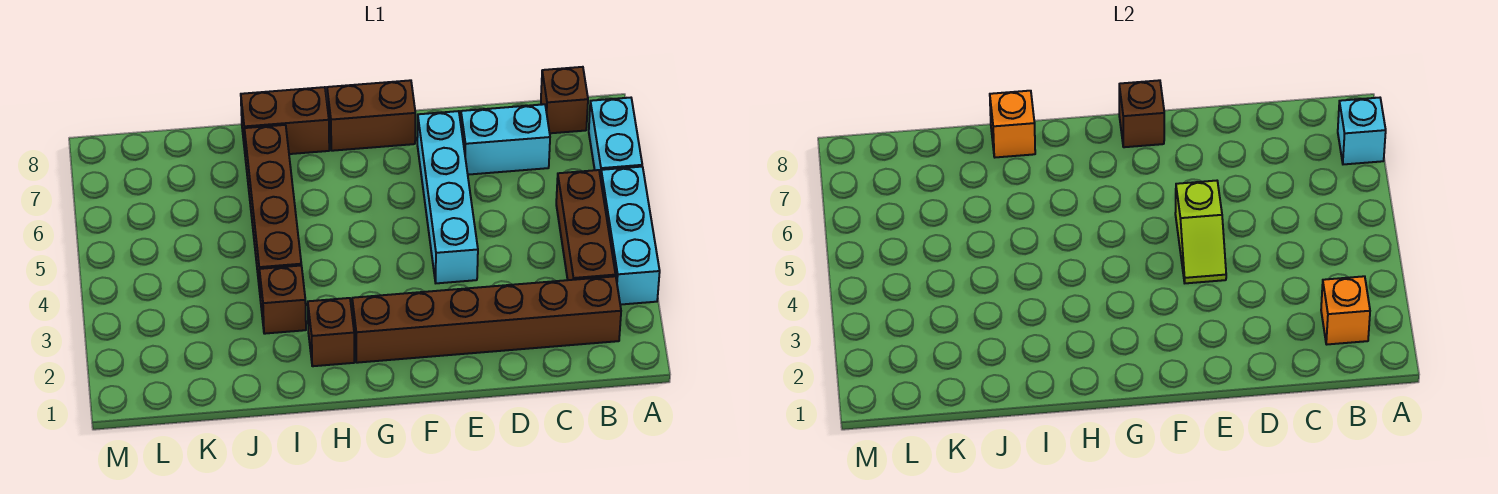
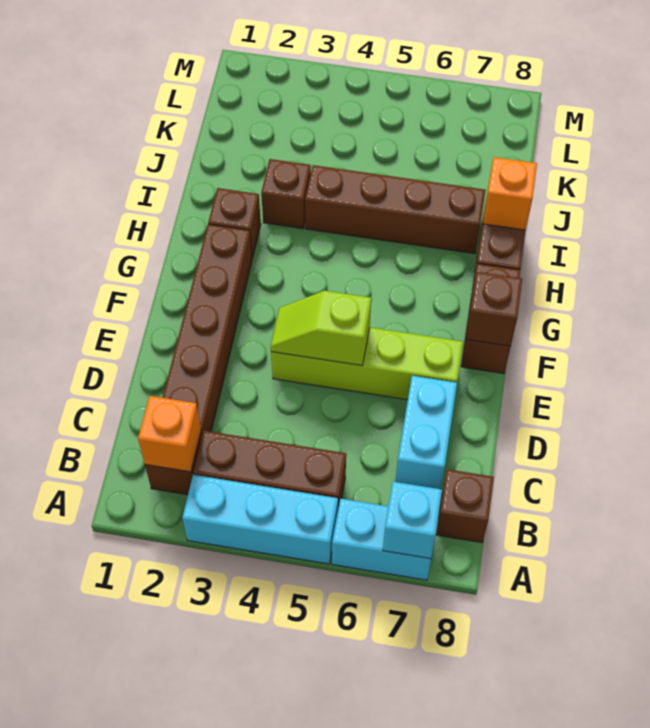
cyan 1x4 brick [417,111,478,283] -> lime 1x4 brick [271,327,463,400]

